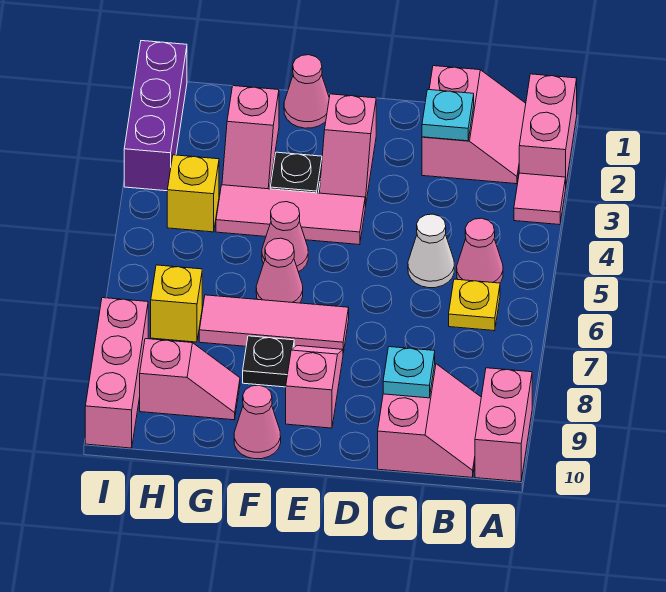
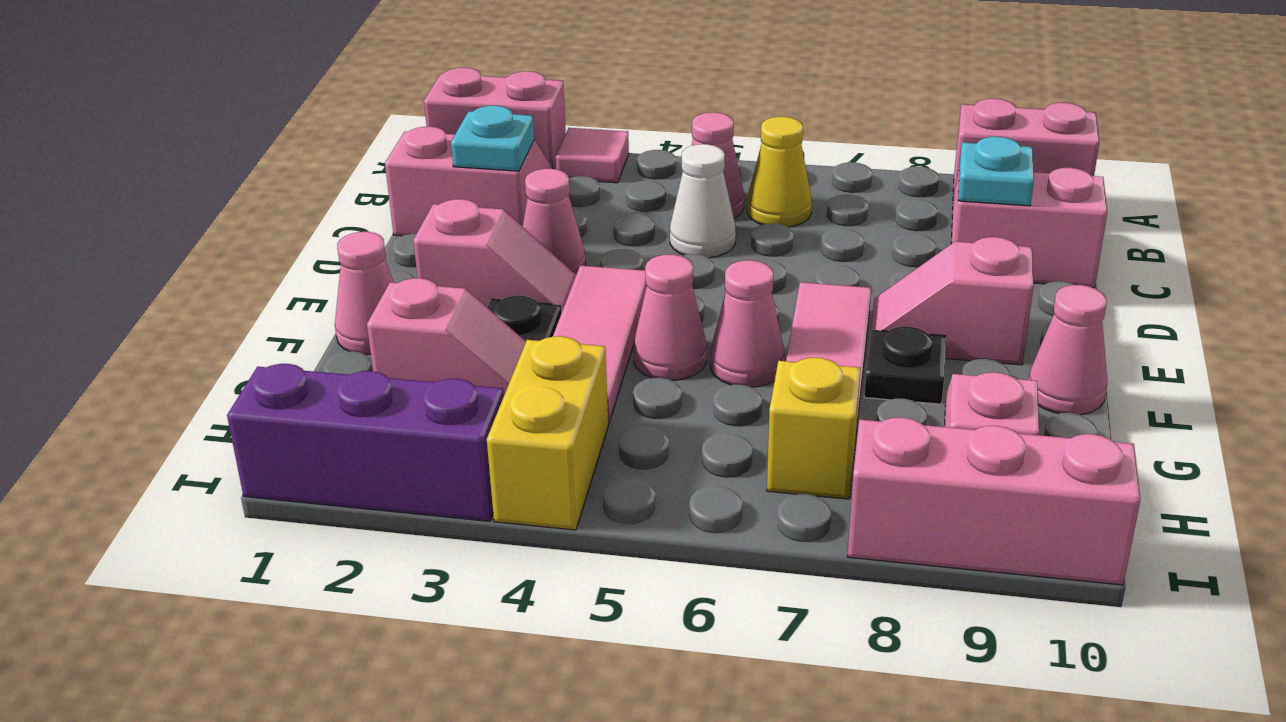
yellow 1x1 plate [449,279,500,331] -> yellow 1x1 cone [747,117,812,227]
none -> pink 1x1 cone [523,169,586,275]
yellow 1x1 brick [167,155,219,232] -> yellow 1x2 brick [487,336,608,530]

